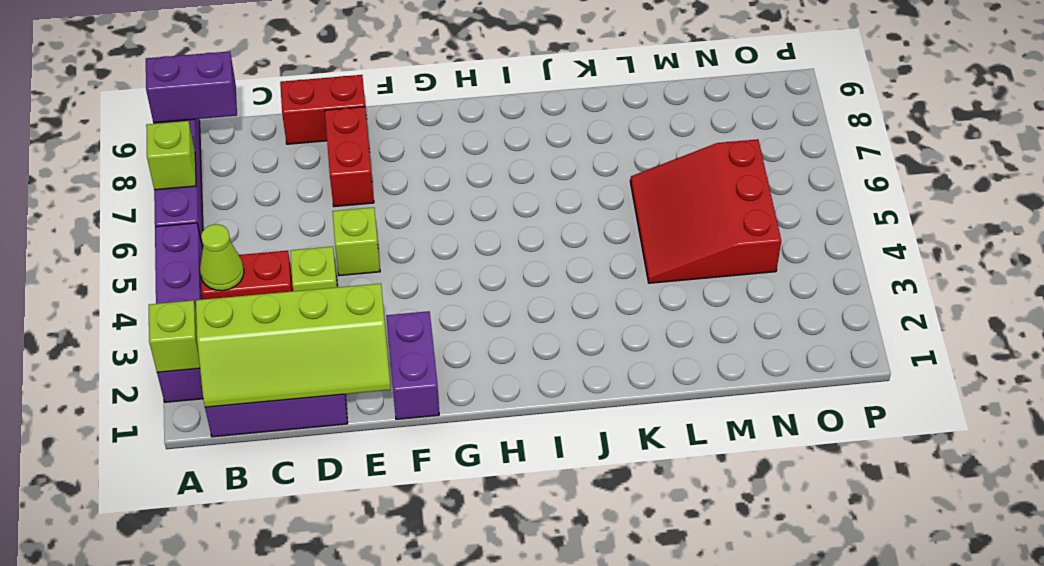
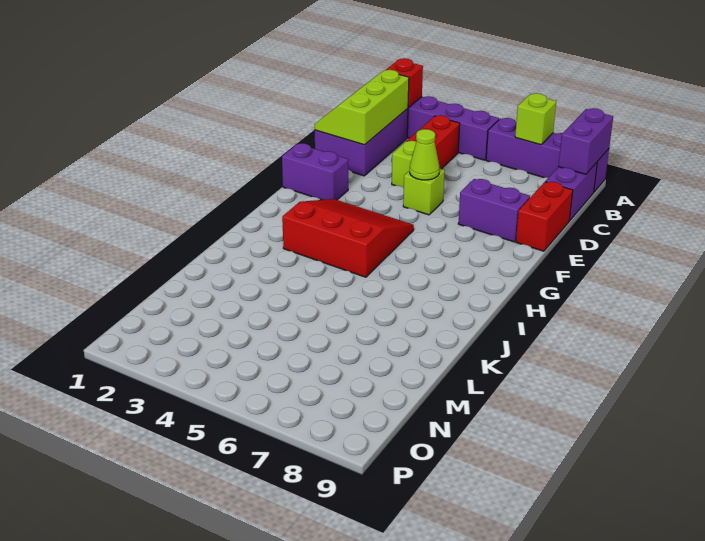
lime 1x1 brick [149,300,200,372] -> red 1x1 brick [386,58,423,107]
lime 2x4 slope [196,284,391,407] -> lime 2x3 slope [314,70,409,145]
lime 1x1 cone [200,224,244,291] -> lime 1x1 cone moved to [410,129,439,180]
none -> purple 1x2 brick [545,163,597,221]
red 1x2 brick [325,107,374,207] -> purple 1x2 brick [458,179,530,242]
red 3x3 slope [630,139,781,283] -> red 3x3 slope moved to [282,199,414,277]

